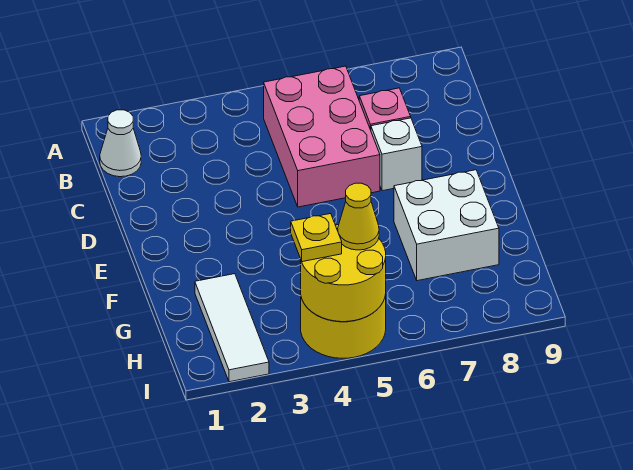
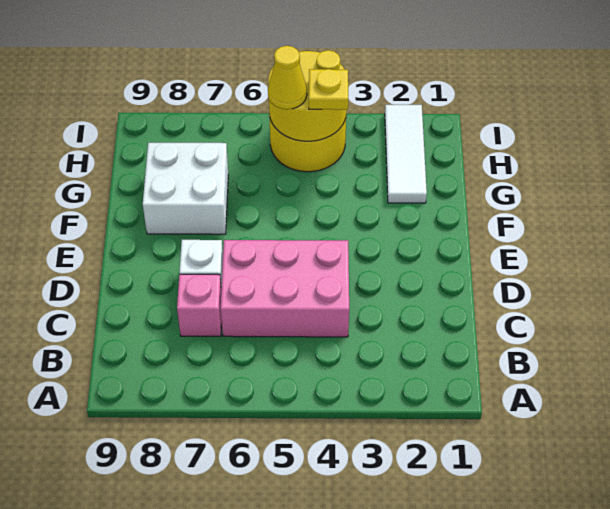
white 1x1 cone [100,110,141,177] -> none
pink 2x3 brick [264,66,380,207] -> pink 2x3 brick turned to [221,240,349,337]

